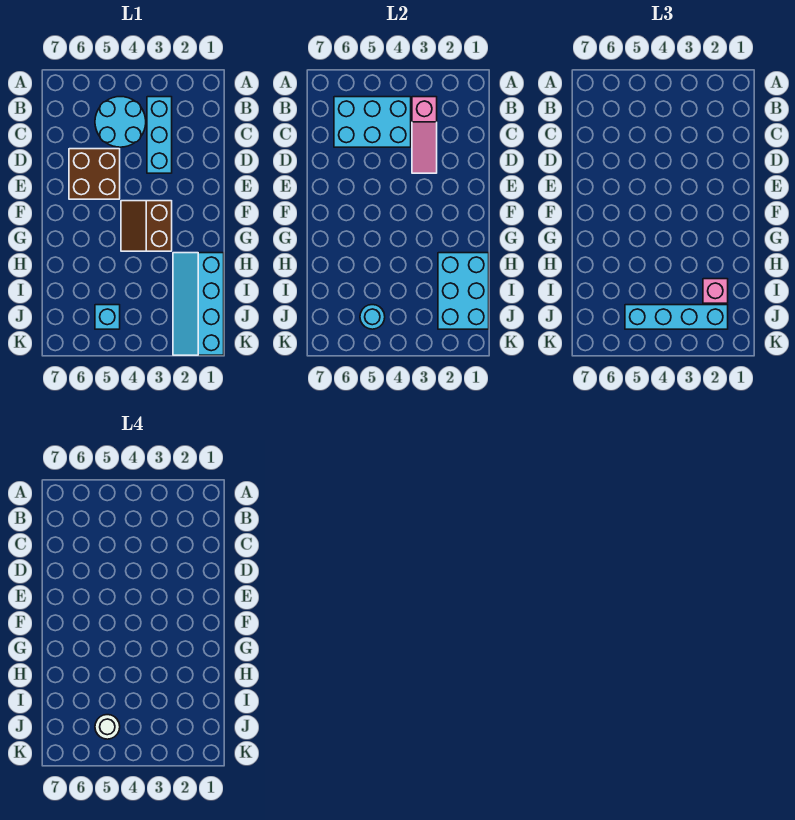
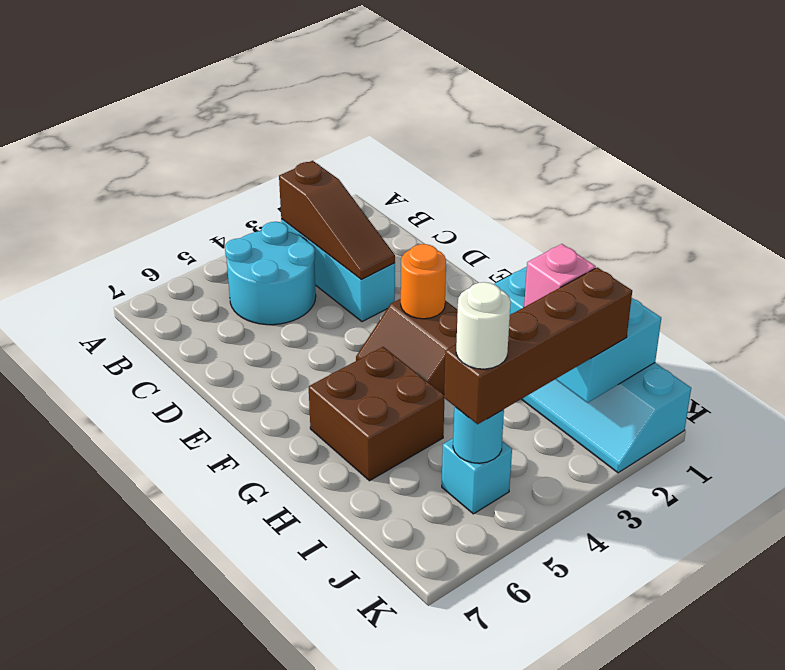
pink 1x3 slope [412,97,437,173] -> brown 1x3 slope [279,161,395,279]
cyan 2x3 brick [334,97,411,147] -> none
brown 2x2 brick [69,149,120,199] -> brown 2x2 brick moved to [309,347,445,481]
none -> orange 1x1 round brick [401,244,446,319]
cyan 1x4 brick [625,305,728,329] -> brown 1x4 brick [444,267,632,424]

